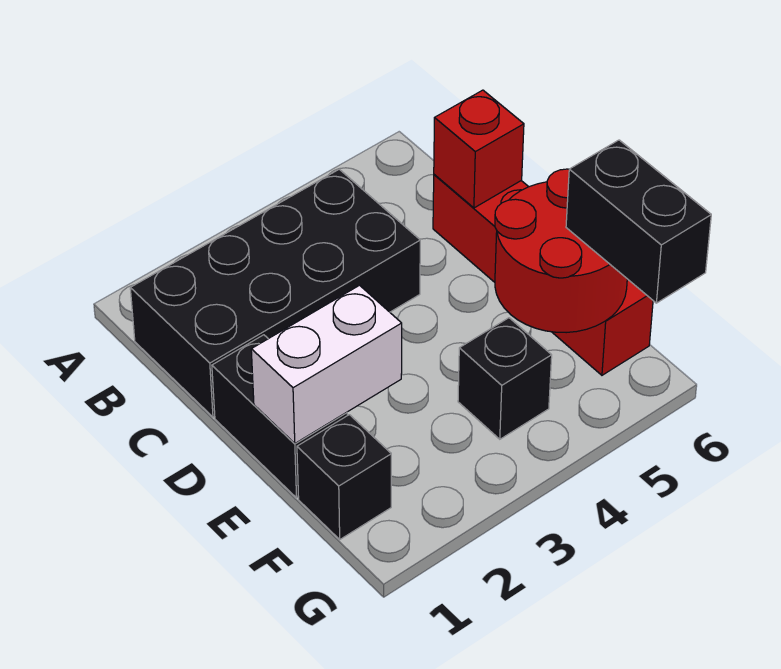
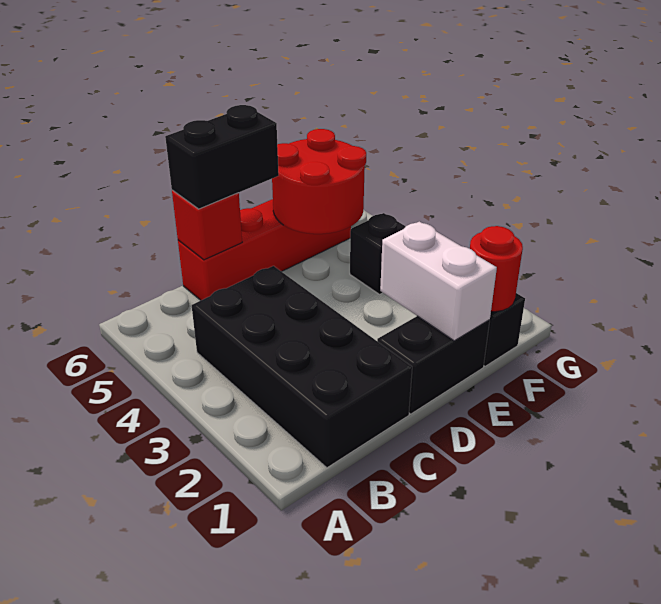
none -> red 1x1 round brick [470,226,523,312]
black 1x2 brick [566,140,711,303] -> black 1x2 brick moved to [165,105,279,209]

